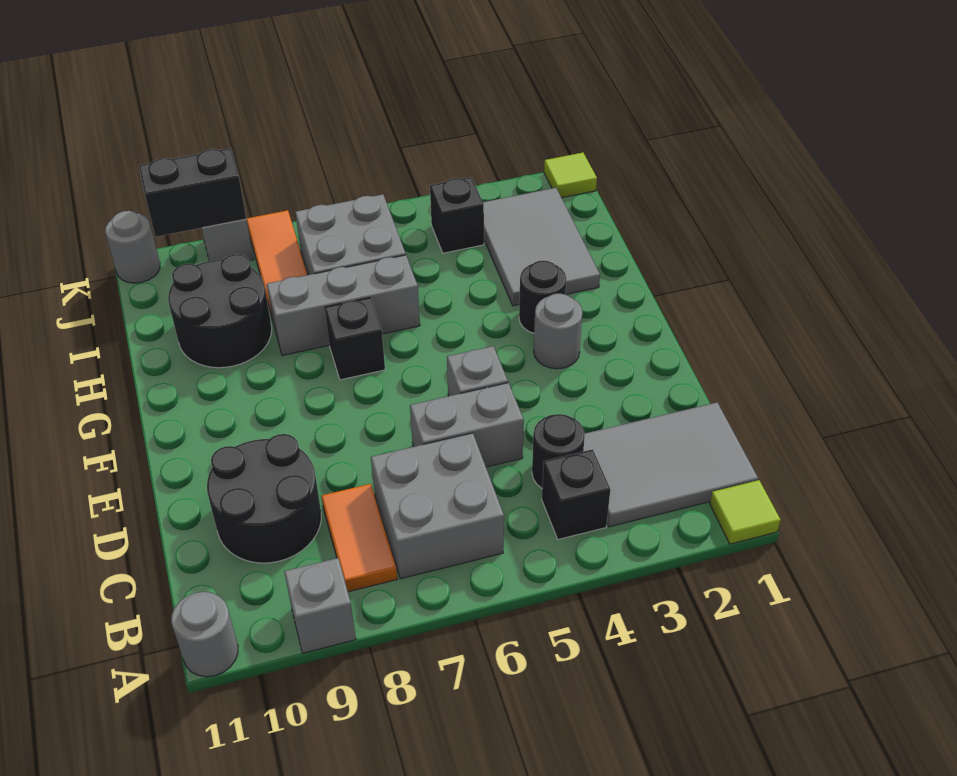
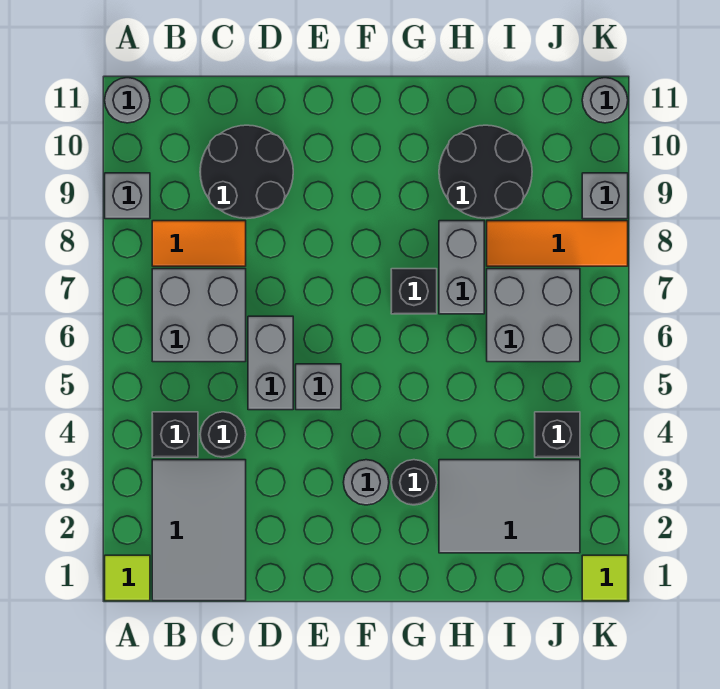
grey 1x3 brick [267,255,420,356] -> grey 1x2 brick [439,221,484,314]
black 1x2 brick [139,148,247,237] -> none

